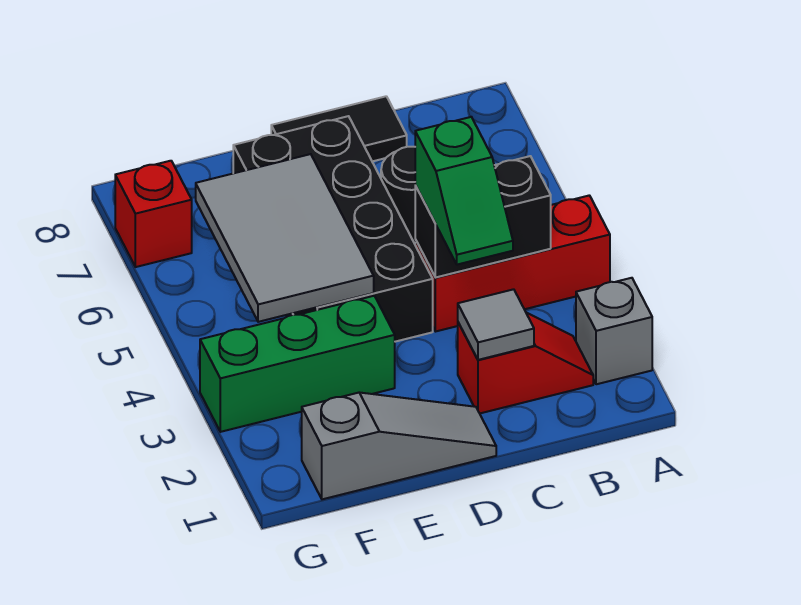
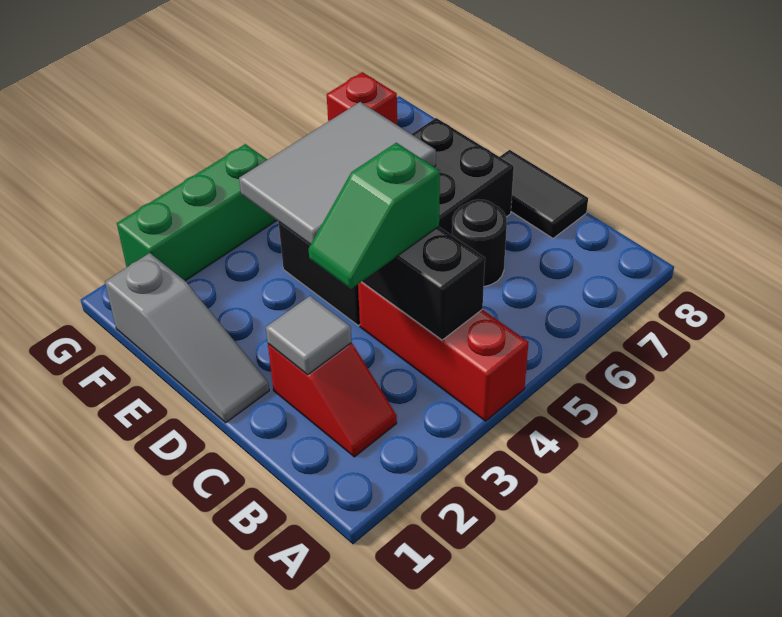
grey 1x1 brick [576,278,652,384] -> none
green 1x3 brick [200,296,395,432] -> green 1x3 brick turned to [117,144,277,281]

